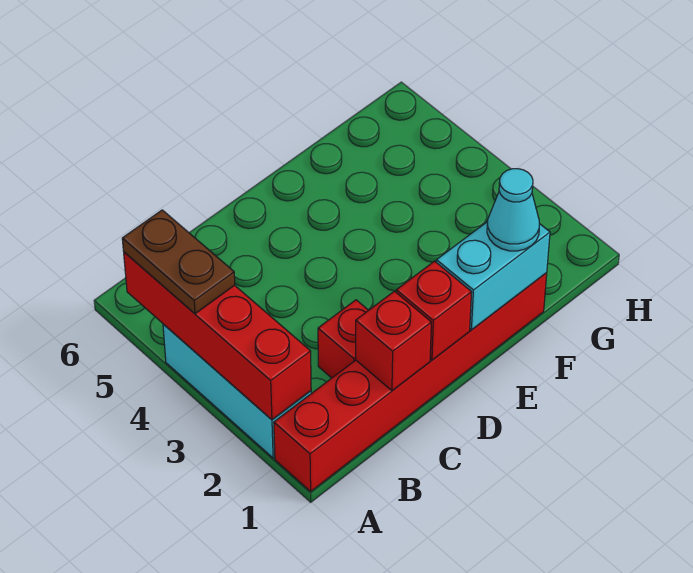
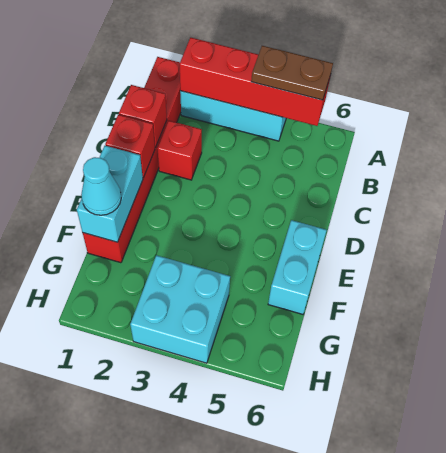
none -> cyan 1x2 brick [268,220,327,314]
none -> cyan 2x2 brick [130,255,230,363]

